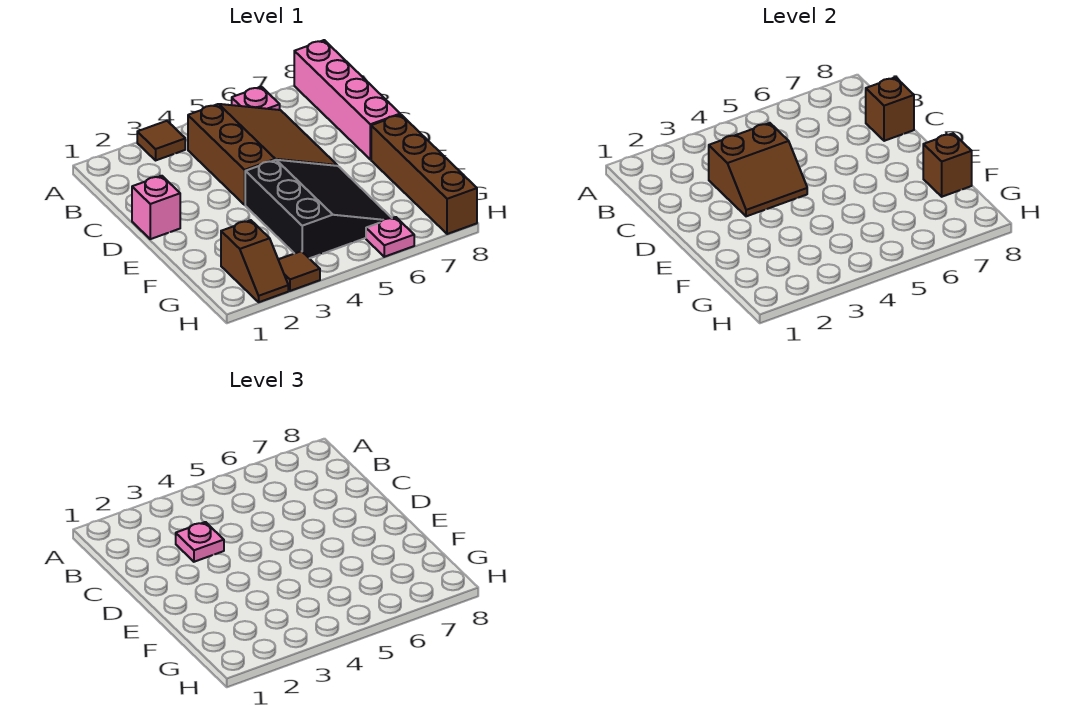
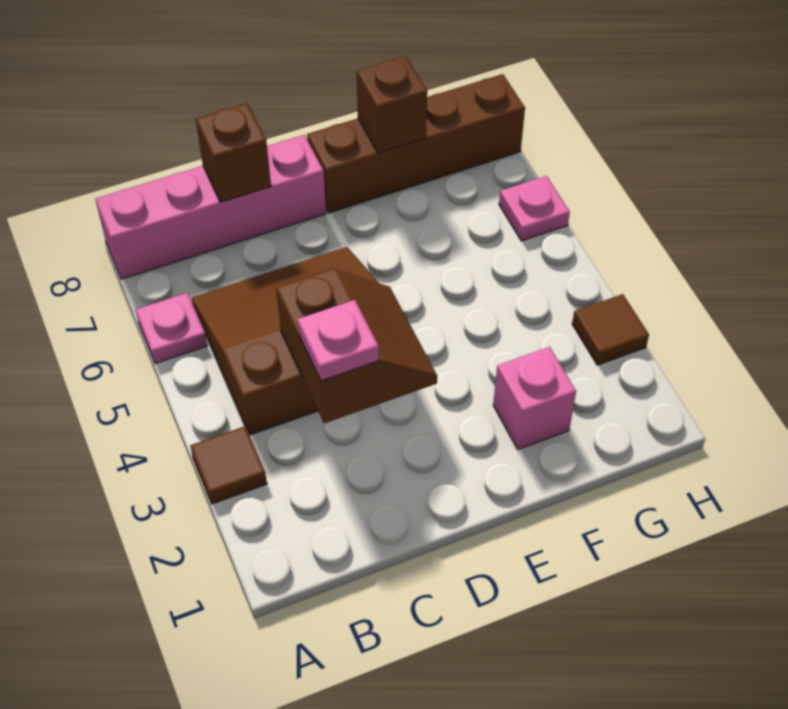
pink 1x1 brick [132,176,180,239] -> pink 1x1 brick moved to [493,347,576,449]
black 3x3 slope [245,160,392,258] -> none
brown 1x2 slope [221,220,288,302] -> none

